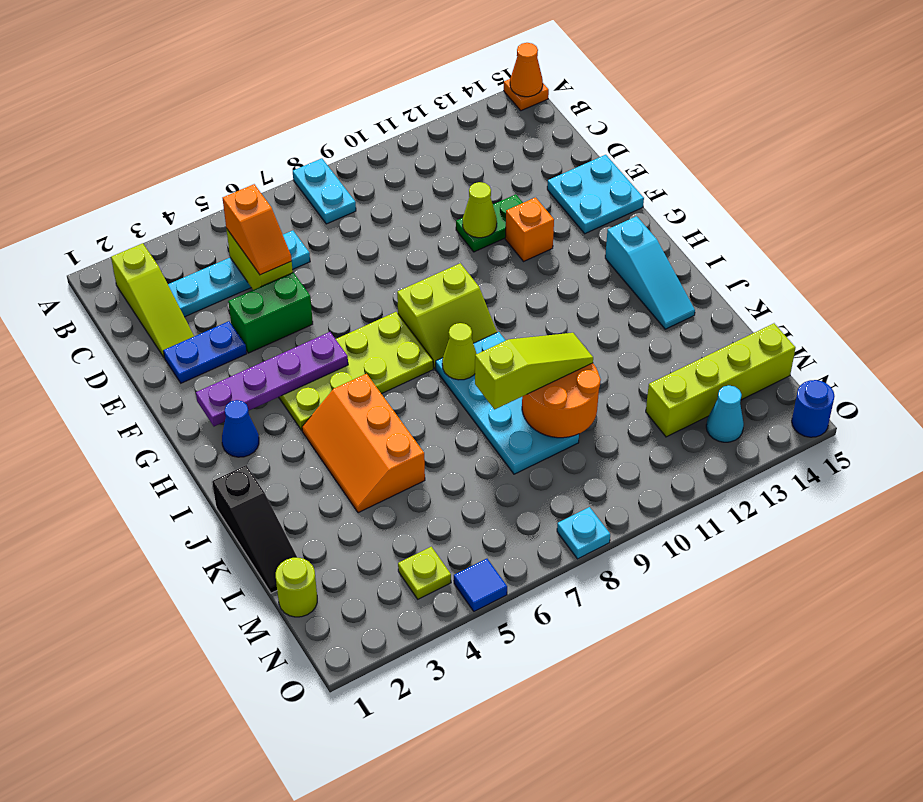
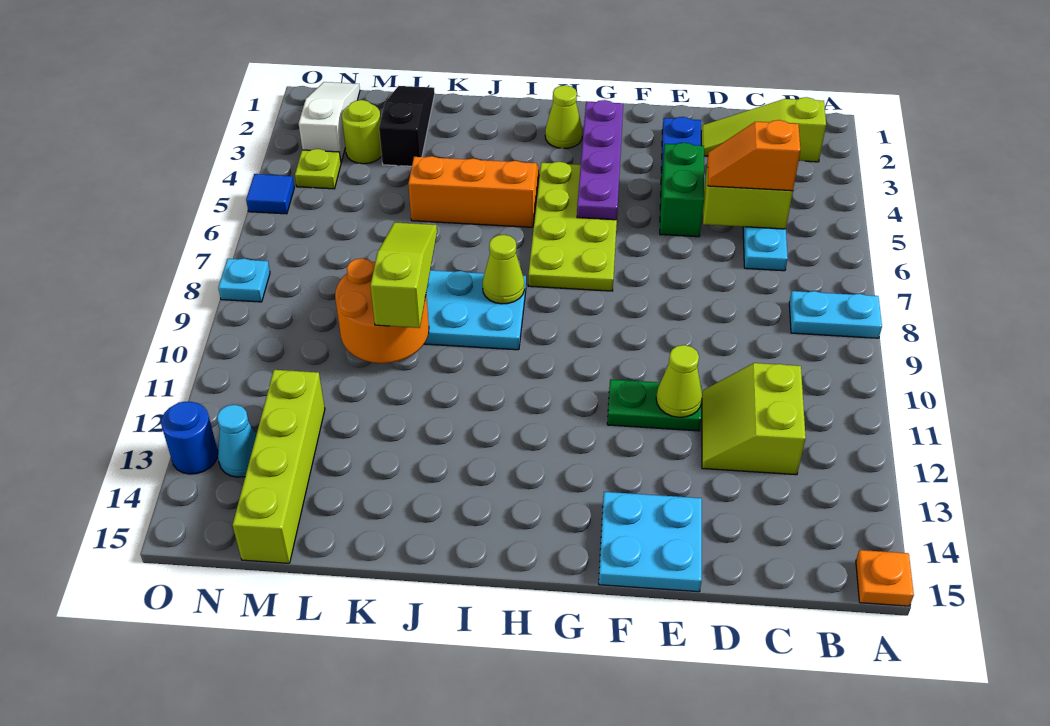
orange 1x1 cone [510,43,543,97] -> none
green 1x2 plate [456,194,523,252] -> green 1x2 plate turned to [607,379,701,431]
orange 1x1 brick [505,197,554,261] -> none
lime 2x2 slope [397,263,497,369] -> lime 2x2 slope moved to [702,363,806,475]
blue 1x1 cone [222,400,259,457] -> lime 1x1 cone [545,85,582,149]
cyan 1x3 slope [605,216,695,329] -> none
black 1x3 slope [212,465,297,593] -> black 1x3 slope turned to [379,86,435,166]
lime 1x3 slope [475,333,593,410] -> lime 1x3 slope turned to [370,222,437,328]
lime 1x1 round brick [276,558,317,617] -> lime 1x1 round brick moved to [342,100,382,164]
none -> white 1x3 slope [299,82,360,162]
blue 1x1 round brick [792,380,835,437] -> blue 1x1 round brick moved to [161,402,218,474]

